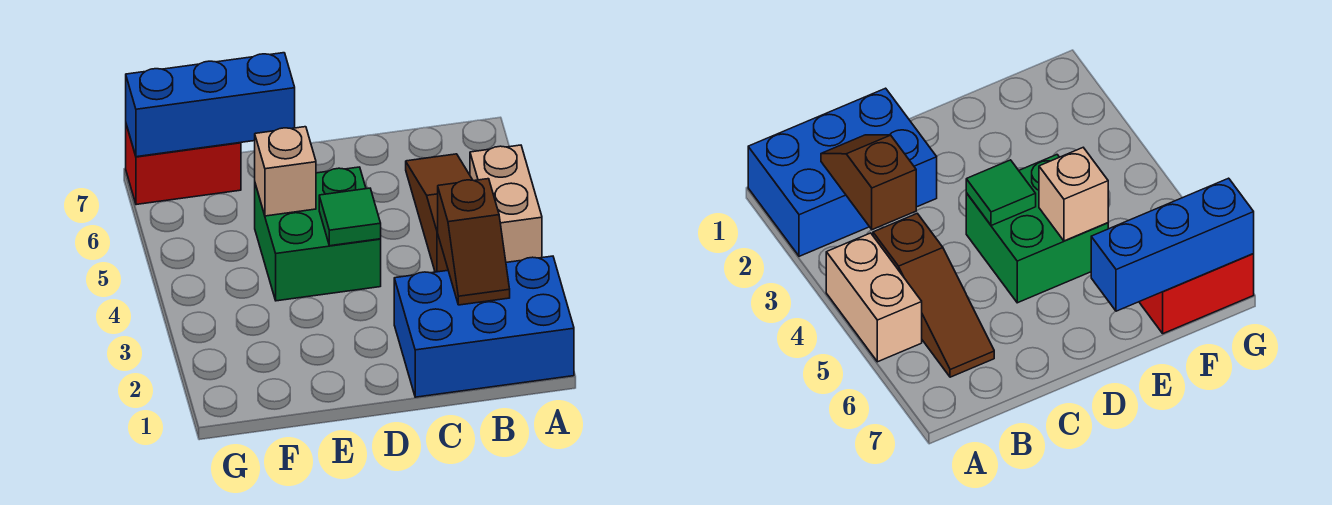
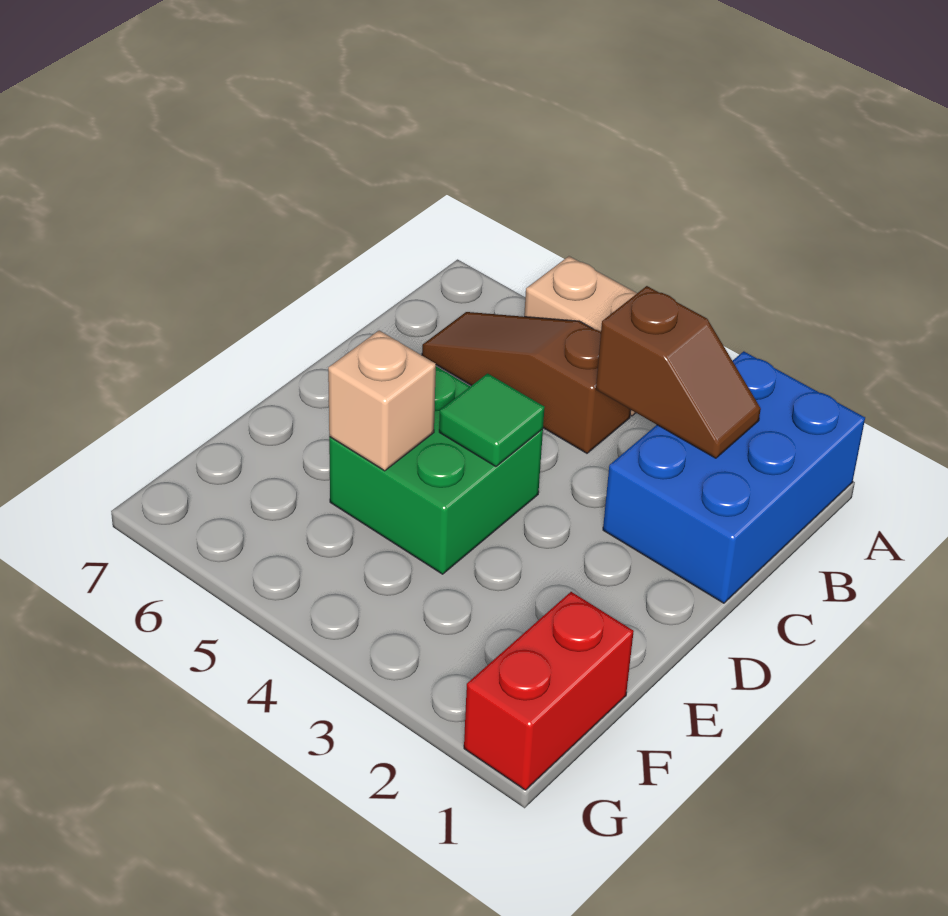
blue 1x3 brick [126,53,295,157] -> none
red 1x2 brick [126,125,241,205] -> red 1x2 brick moved to [464,592,634,790]

